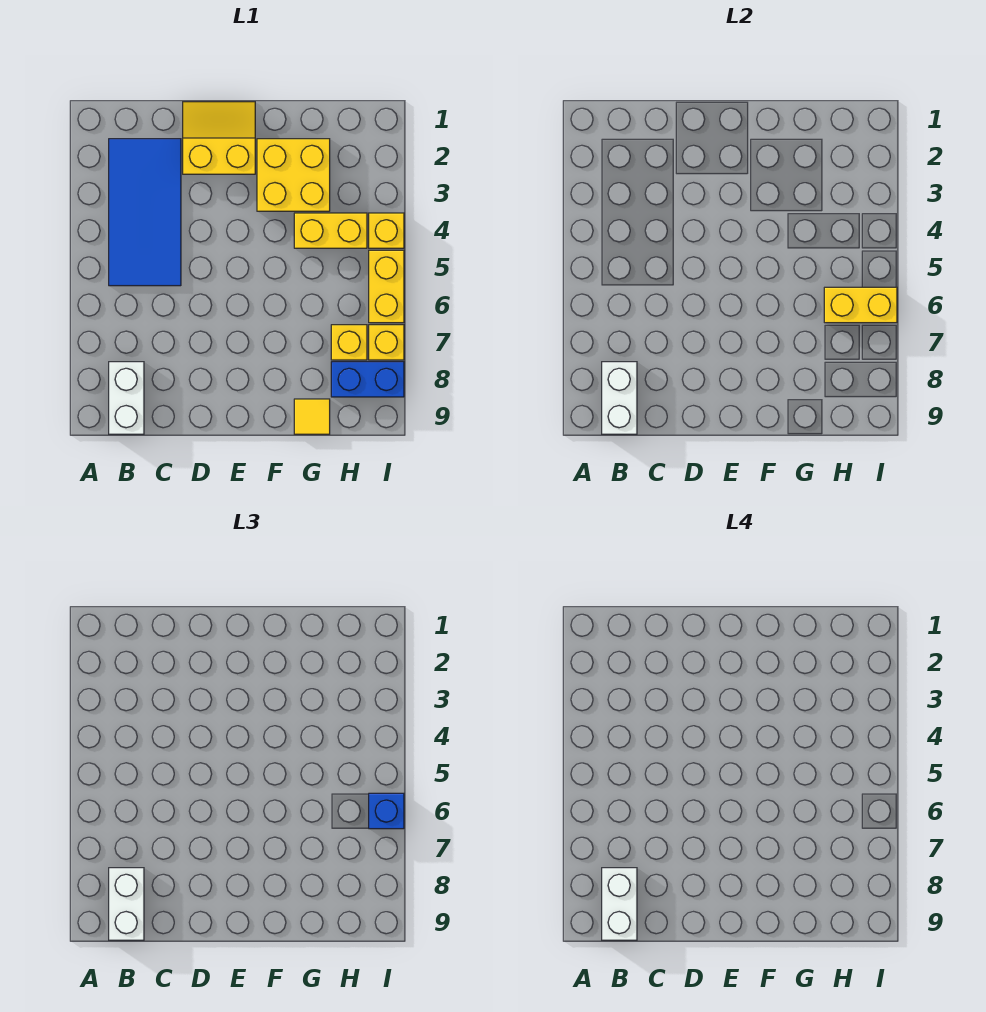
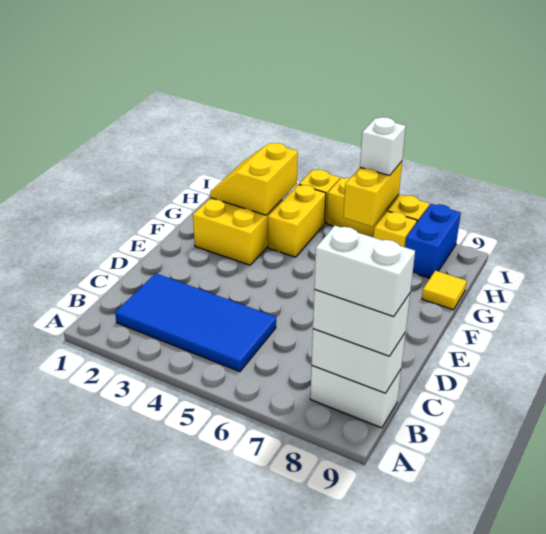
yellow 2x2 slope [183,102,255,174] -> yellow 2x2 slope moved to [210,143,298,215]
blue 1x1 brick [369,793,404,829] -> white 1x1 brick [360,117,406,176]

